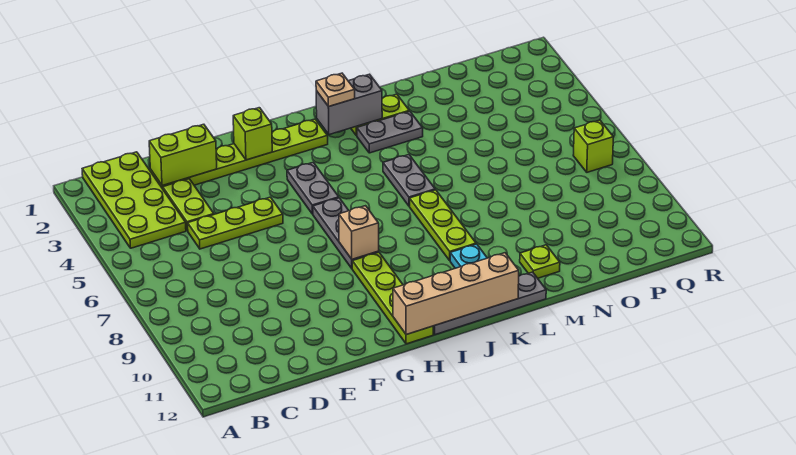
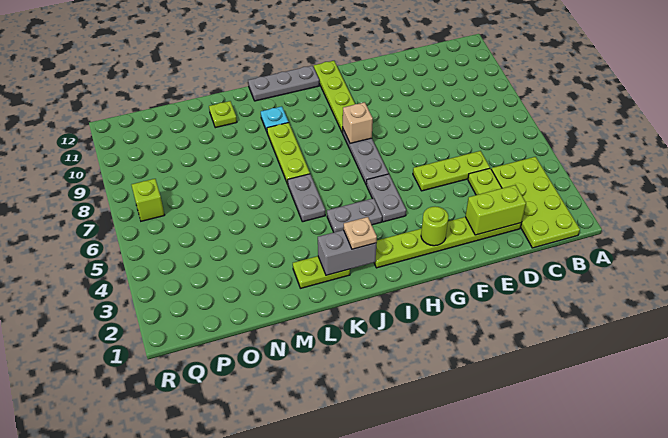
lime 1x1 brick [233,108,272,160] -> lime 1x1 round brick [421,207,449,246]
tan 1x4 brick [393,253,519,335] -> none
grey 1x4 plate [433,272,546,335] -> grey 1x3 plate [248,66,319,101]
grey 1x2 plate [357,111,423,153] -> grey 1x2 plate moved to [327,198,382,232]

